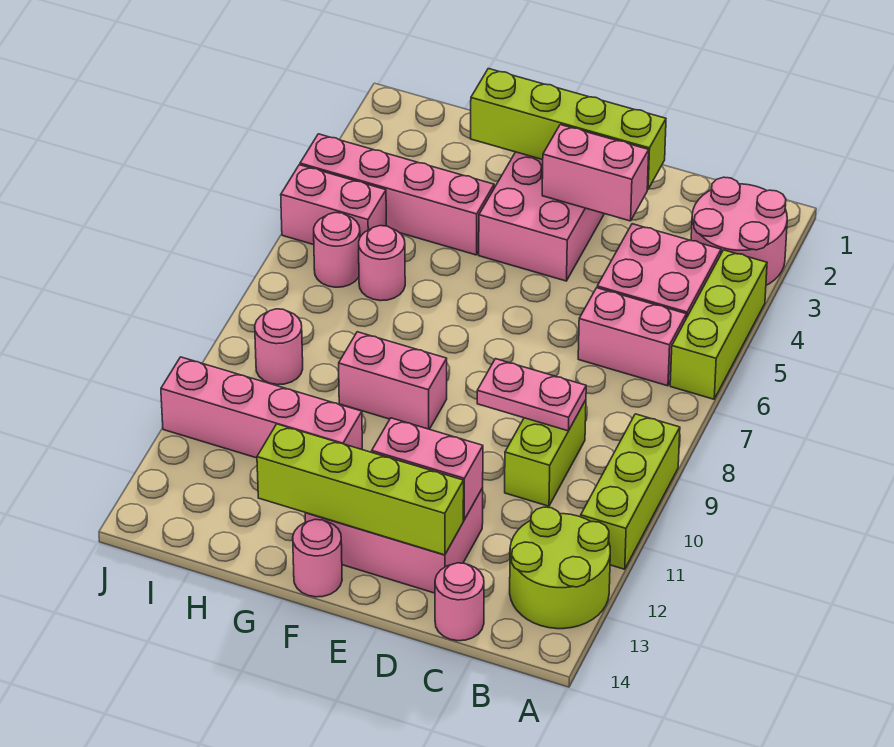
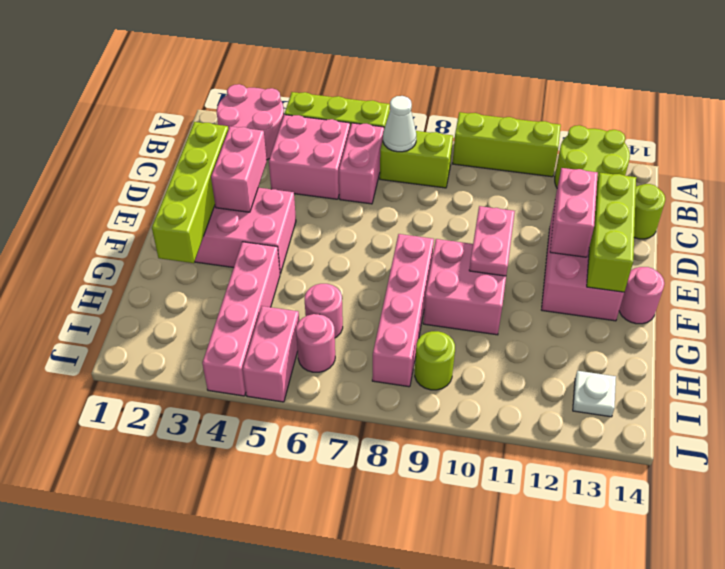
none -> white 1x1 cone [383,96,416,152]
lime 1x2 brick [505,400,586,506] -> lime 1x2 brick moved to [380,131,453,188]
pink 1x2 plate [477,359,586,431] -> pink 1x2 plate moved to [469,206,515,276]
pink 1x1 round brick [435,563,484,641] -> lime 1x1 round brick [634,184,665,239]
lime 1x4 brick [257,424,464,555] -> lime 1x3 brick [587,173,636,292]
pink 1x2 brick [339,332,447,429] -> pink 2x2 brick [423,239,506,335]
pink 1x4 brick [161,357,362,458] -> pink 1x4 brick moved to [372,234,434,387]
pink 1x1 round brick [255,309,303,385] -> lime 1x1 round brick [415,331,455,390]
none -> white 1x1 plate [573,371,616,417]

